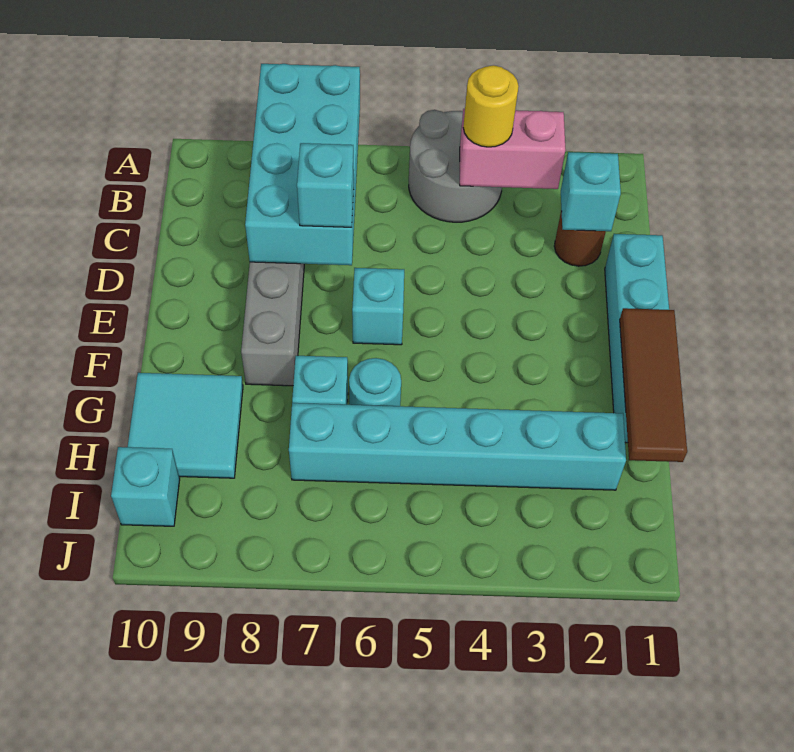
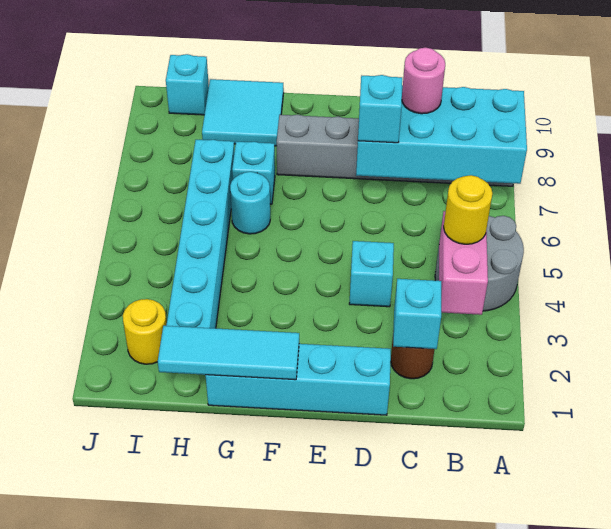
none -> pink 1x1 round brick [402,48,445,114]
cyan 1x1 brick [352,268,404,345] -> cyan 1x1 brick moved to [349,241,394,307]
brown 1x3 tile [620,308,687,462] -> cyan 1x3 tile [158,326,299,380]
none -> yellow 1x1 round brick [123,299,167,364]

